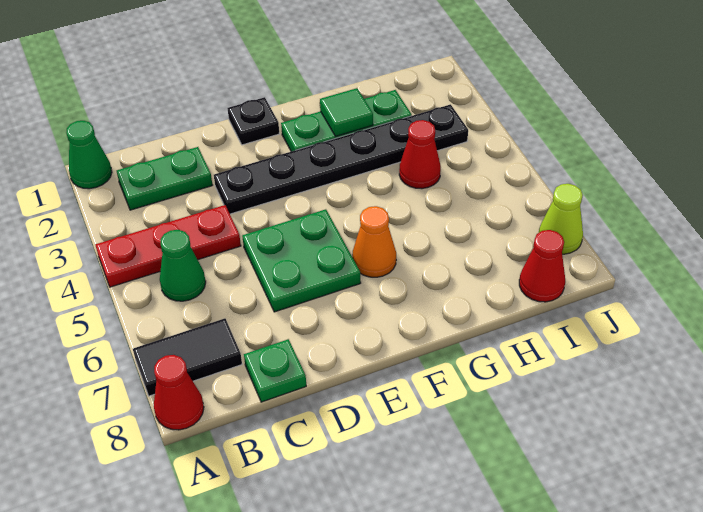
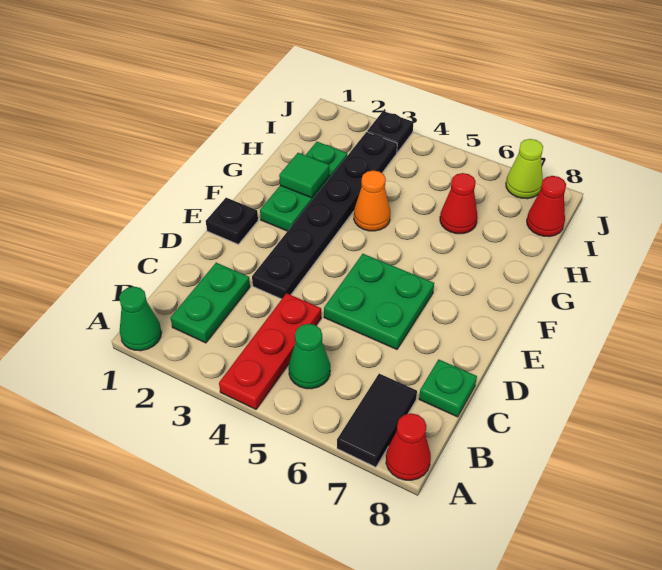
orange 1x1 cone [352,206,396,277] -> orange 1x1 cone moved to [354,170,390,231]
red 1x1 cone [399,120,441,189] -> red 1x1 cone moved to [440,173,478,234]
none -> black 1x1 plate [367,111,414,152]

